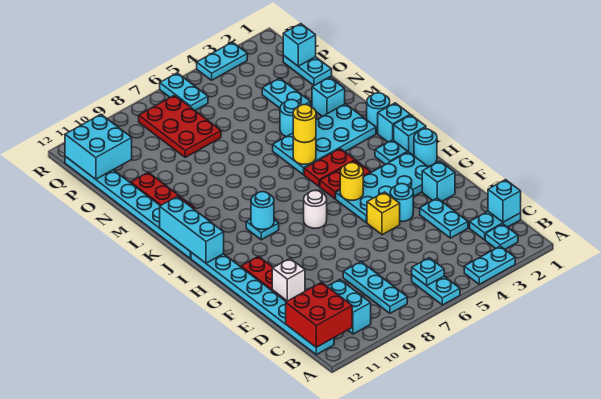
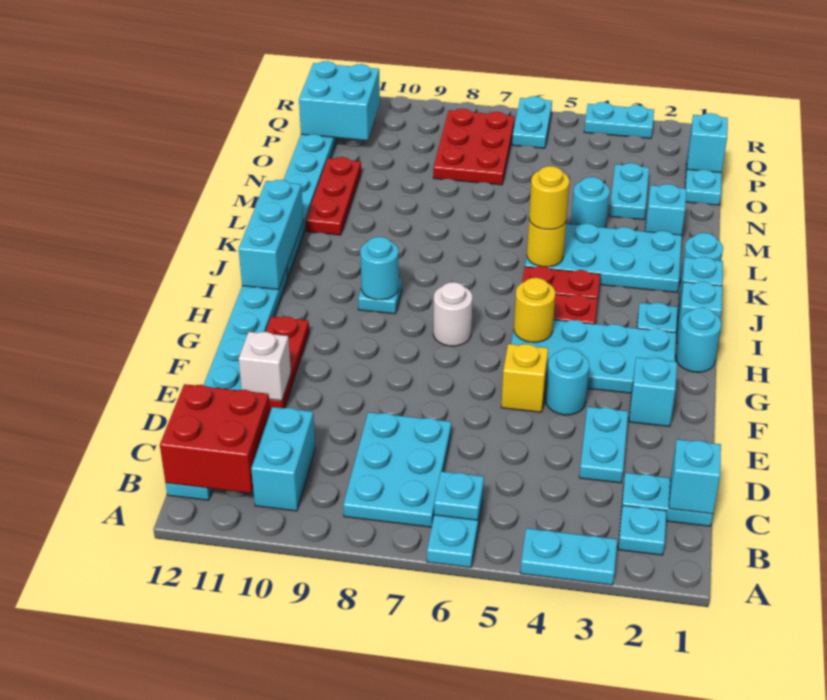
cyan 1x3 plate [343,262,407,313] -> cyan 2x3 plate [343,412,451,527]

